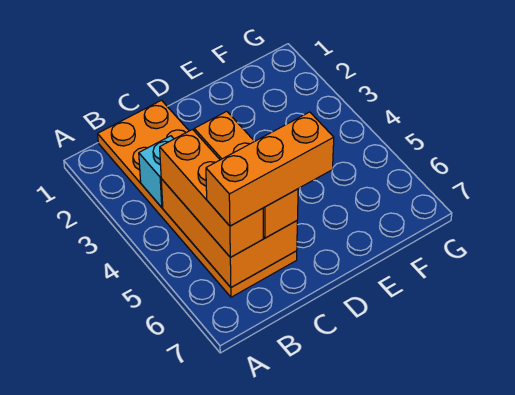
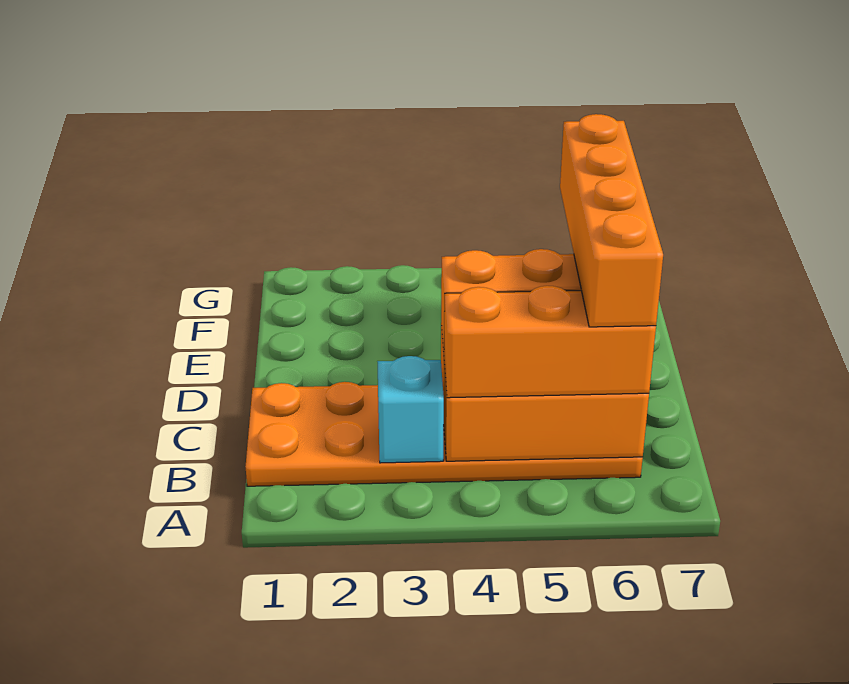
orange 1x3 brick [206,112,334,226] -> orange 1x4 brick [560,114,663,327]

